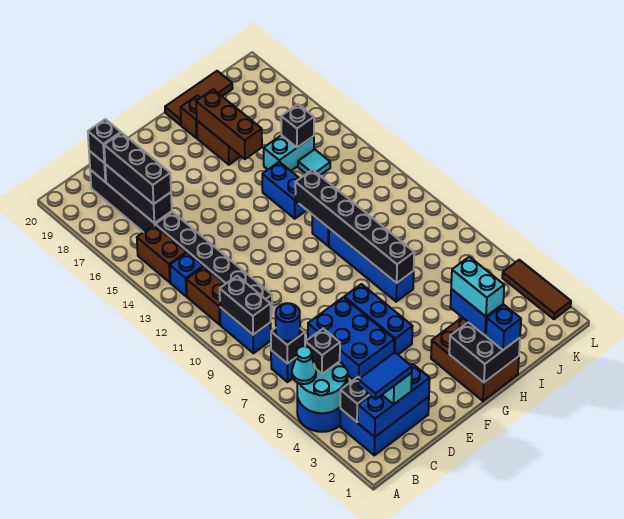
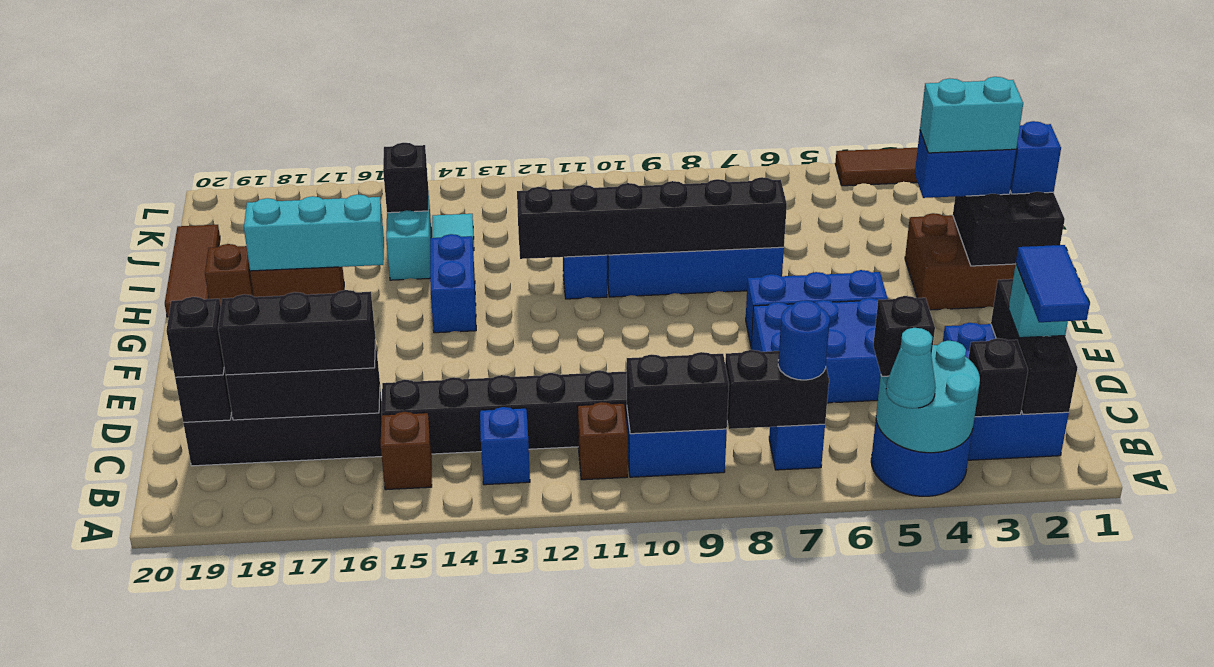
blue 1x3 brick [358,364,430,437] -> black 1x3 brick [991,279,1077,414]
black 1x1 brick [271,328,305,364] -> black 1x2 brick [725,350,829,429]
brown 1x2 brick [187,267,225,325] -> brown 1x1 brick [578,402,628,480]
brown 1x2 brick [137,225,187,282] -> brown 1x1 brick [381,412,432,490]
blue 1x2 brick [262,162,307,219] -> blue 1x2 brick turned to [430,234,476,333]
brown 1x3 brick [196,90,262,159] -> cyan 1x3 brick [244,194,384,271]

